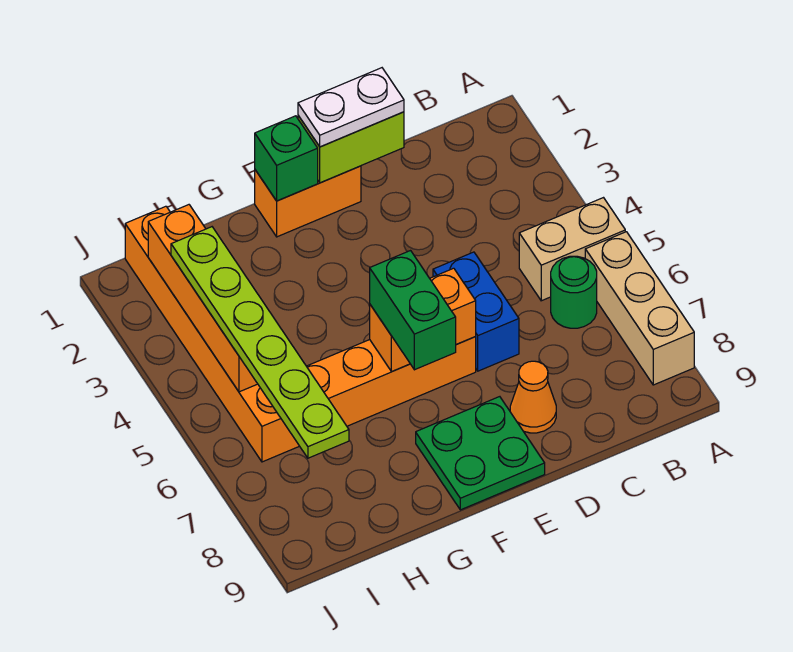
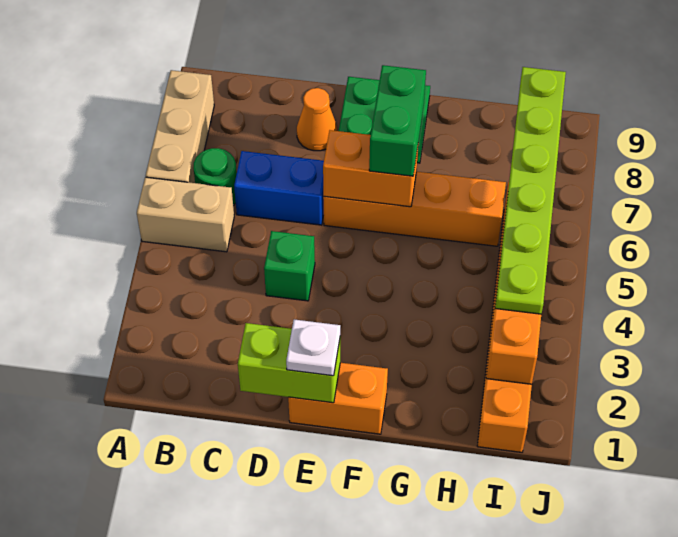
white 1x2 plate [298,68,404,147] -> white 1x1 plate [286,319,340,376]
blue 1x2 brick [433,252,519,371] -> blue 1x2 brick turned to [234,151,324,225]
green 1x1 brick [255,116,318,201] -> green 1x1 brick moved to [264,231,315,301]

